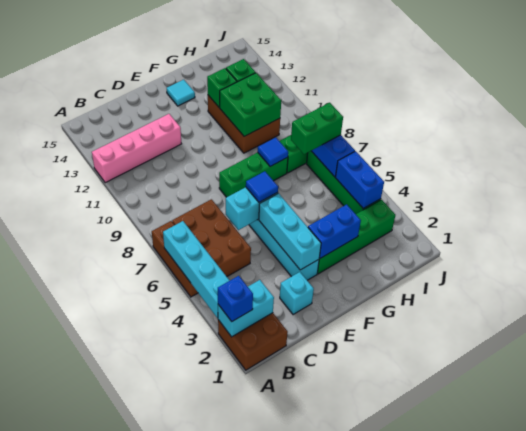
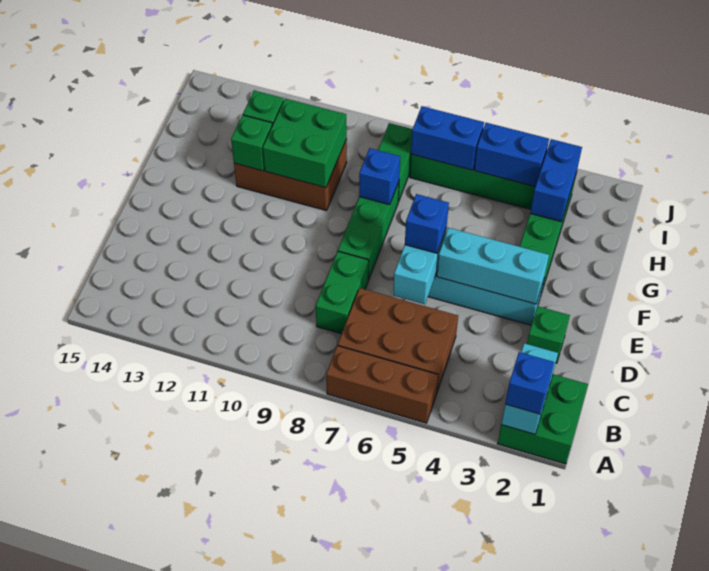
brown 2x2 brick [218,313,288,370] -> green 2x2 brick [498,374,588,464]
cyan 1x4 brick [163,221,230,318] -> none
pink 1x4 brick [92,114,181,183] -> none
cyan 1x1 brick [280,272,314,315] -> green 1x1 brick [527,306,570,363]
blue 1x1 tile [246,171,278,202] -> blue 1x1 brick [405,194,449,253]
blue 1x2 brick [308,204,361,258] -> blue 1x2 brick moved to [530,139,582,221]
cyan 1x1 tile [167,80,195,106] -> none
blue 1x1 tile [258,137,288,166] -> blue 1x1 brick [359,148,400,205]
green 1x2 brick [291,103,343,154] -> green 1x2 brick moved to [316,251,369,334]

